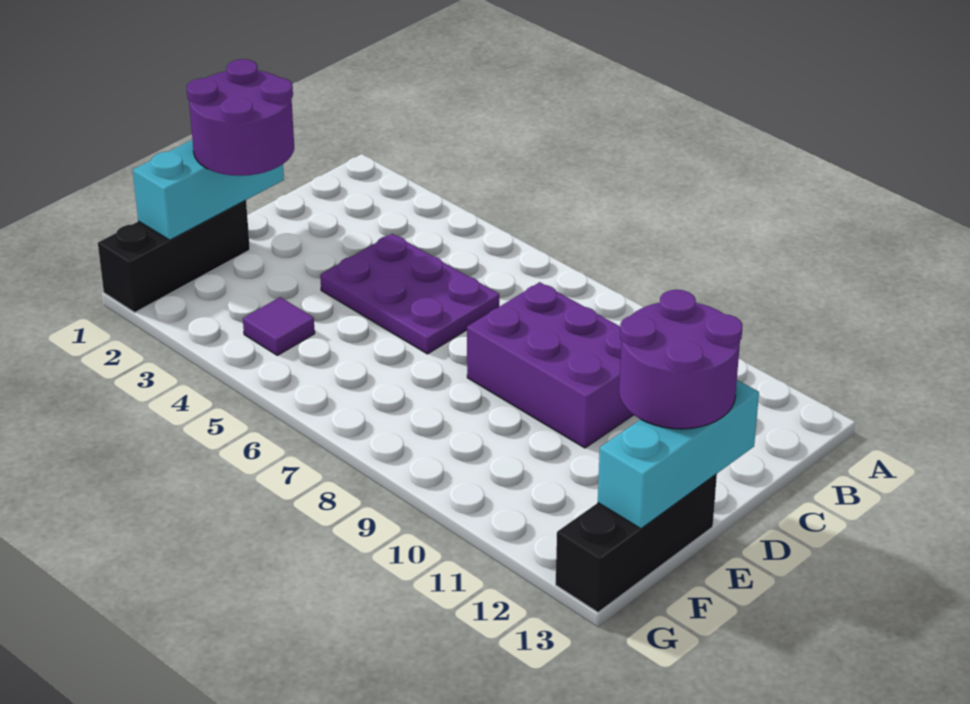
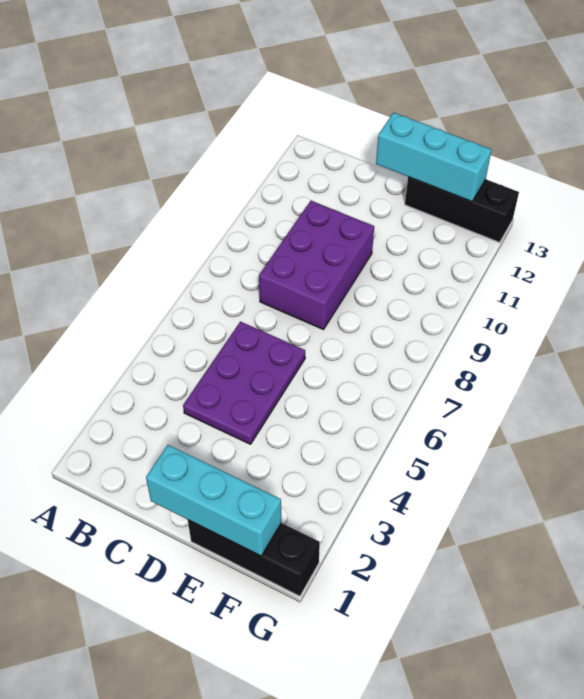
purple 2x2 round brick [187,59,294,176] -> none
purple 2x2 round brick [619,290,742,429] -> none
purple 1x1 tile [243,297,315,355] -> none

